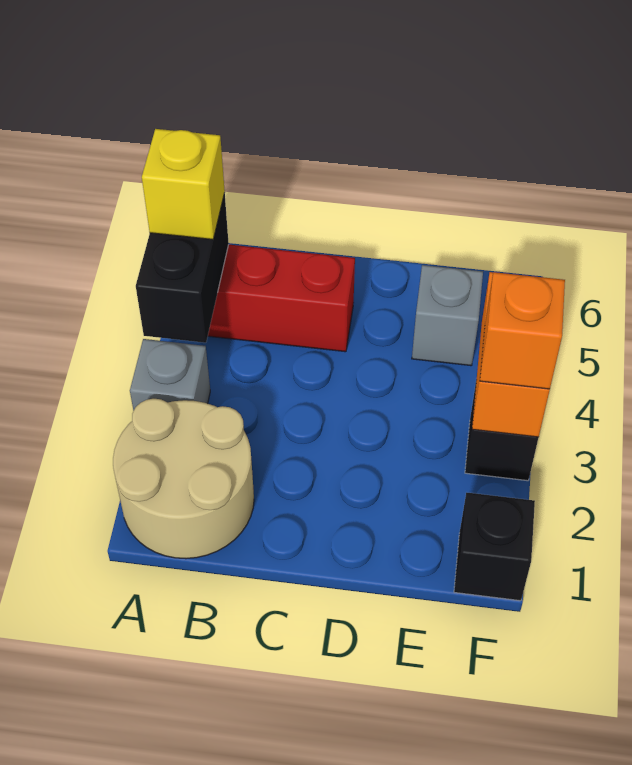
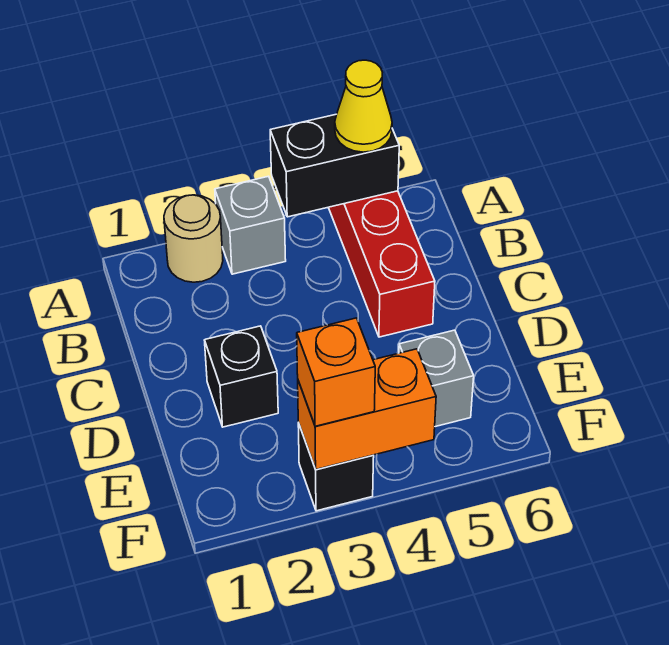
tan 2x2 round brick [113,399,254,559] -> tan 1x1 round brick [164,195,223,282]
yellow 1x1 brick [142,129,225,240] -> yellow 1x1 cone [335,60,392,152]
black 1x1 brick [454,493,535,601] -> black 1x1 brick moved to [205,326,278,427]

